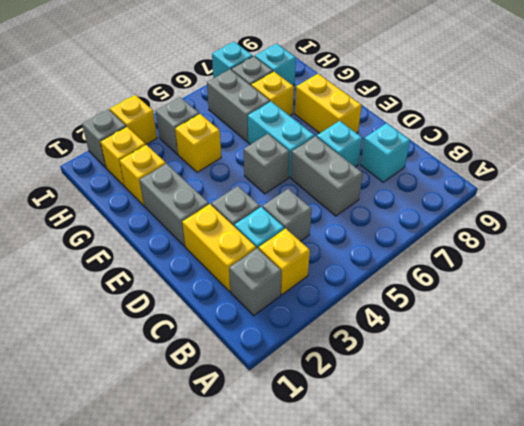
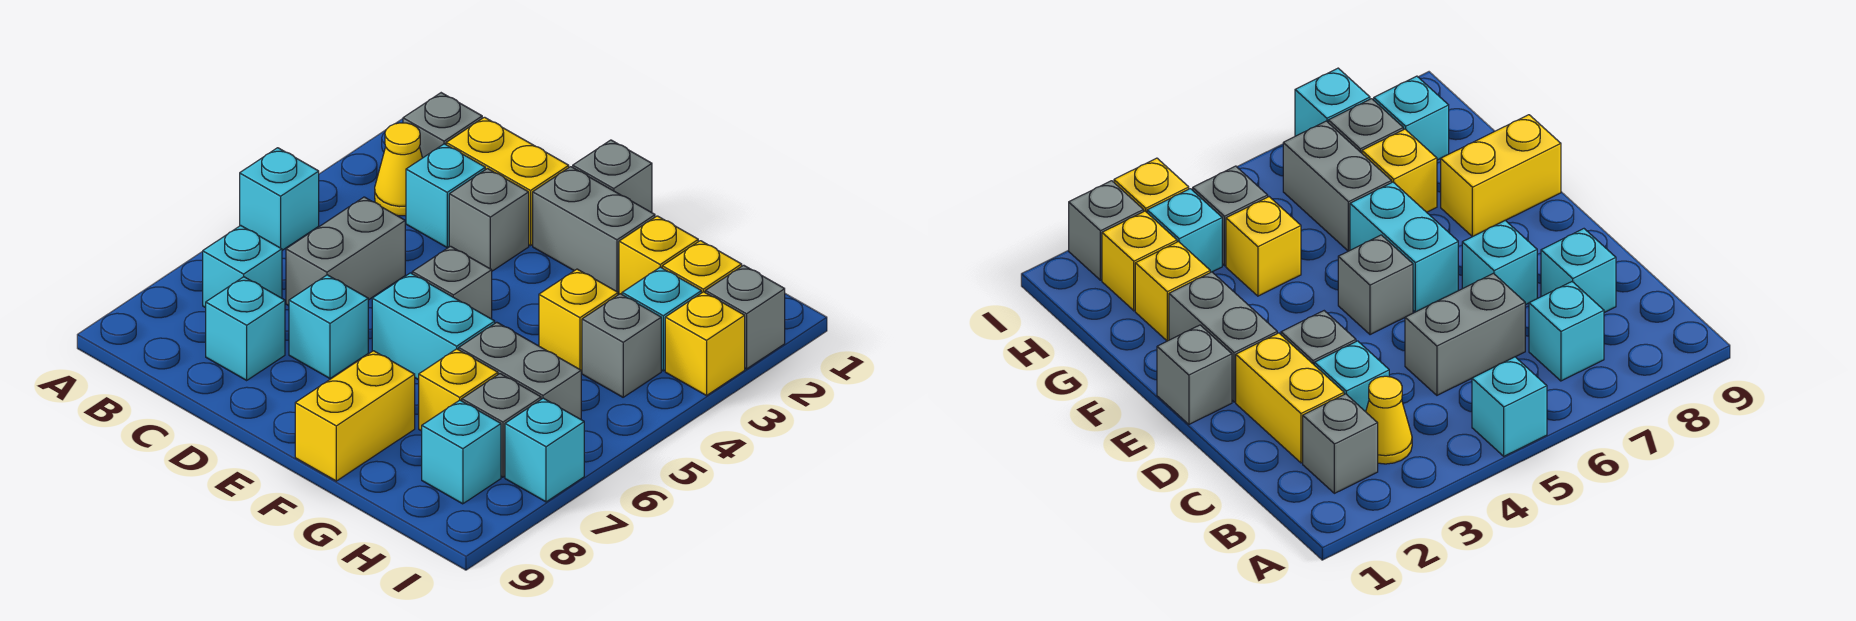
none -> cyan 1x1 brick [240,148,319,250]
yellow 1x1 brick [259,228,310,295] -> yellow 1x1 cone [375,123,422,216]
none -> cyan 1x1 brick [203,226,282,308]
grey 1x1 brick [263,189,312,241] -> grey 1x1 brick moved to [573,140,652,213]
grey 1x2 brick [291,136,363,216] -> grey 1x2 brick turned to [286,197,405,306]
yellow 1x2 brick [295,74,362,133] -> yellow 1x2 brick turned to [295,351,415,481]
none -> cyan 1x1 brick [622,267,701,371]

